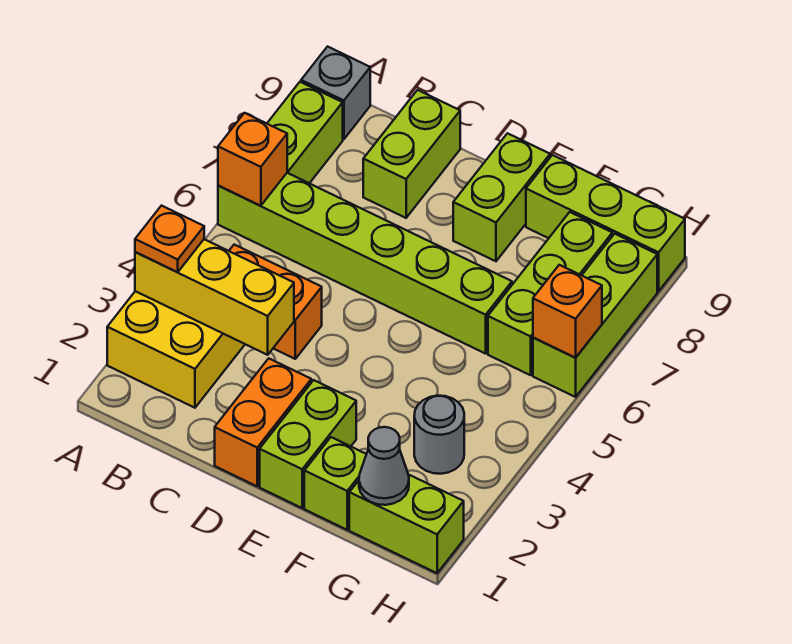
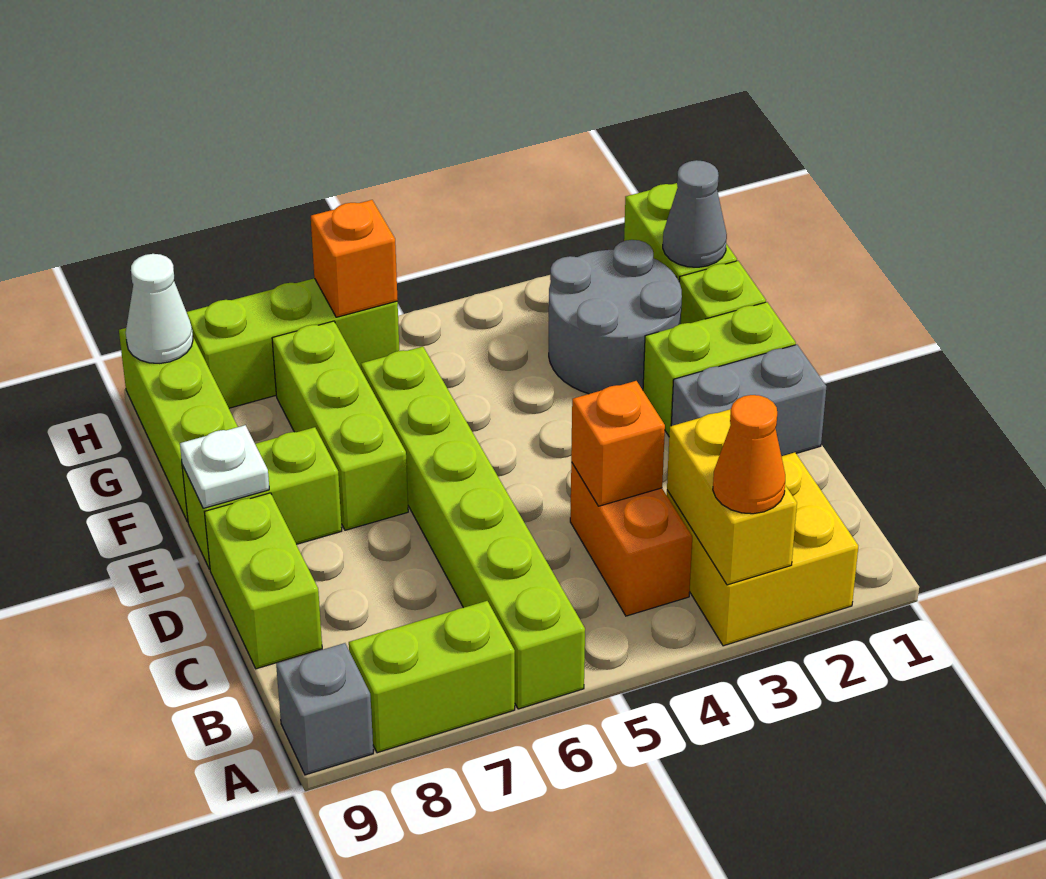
yellow 1x3 brick [135,239,294,355] -> yellow 1x2 brick [667,409,797,585]
orange 1x1 plate [135,206,204,272] -> orange 1x1 cone [713,395,785,514]
orange 1x1 brick [218,113,287,206] -> orange 1x1 brick moved to [571,381,665,506]
lime 1x2 brick [363,90,460,218] -> lime 1x2 brick turned to [205,493,322,669]
orange 1x2 brick [215,358,311,486] -> grey 1x2 brick [671,345,826,456]
none -> white 1x1 plate [180,425,269,508]
grey 1x1 round brick [414,396,464,474] -> grey 2x2 round brick [549,240,682,394]
lime 1x3 brick [488,212,612,375] -> lime 1x3 brick turned to [272,321,408,530]
none -> white 1x1 cone [126,254,193,363]

